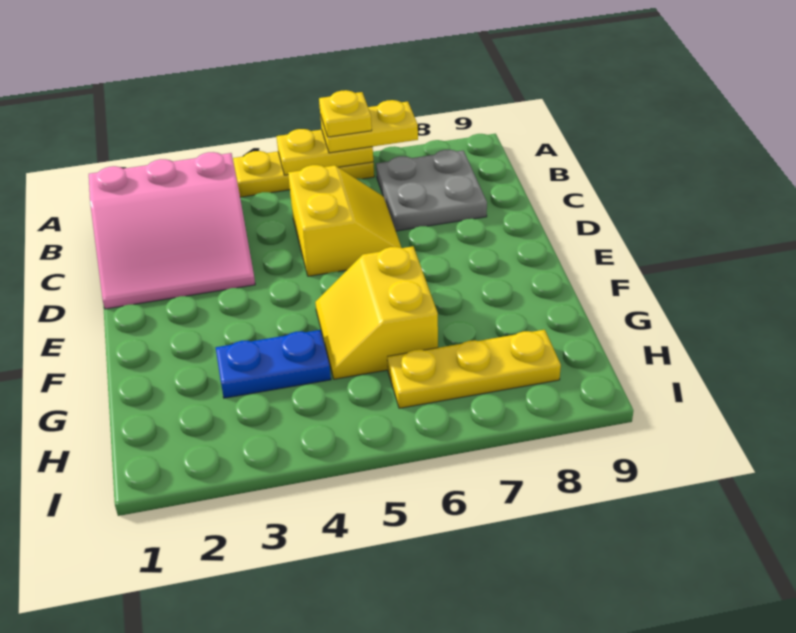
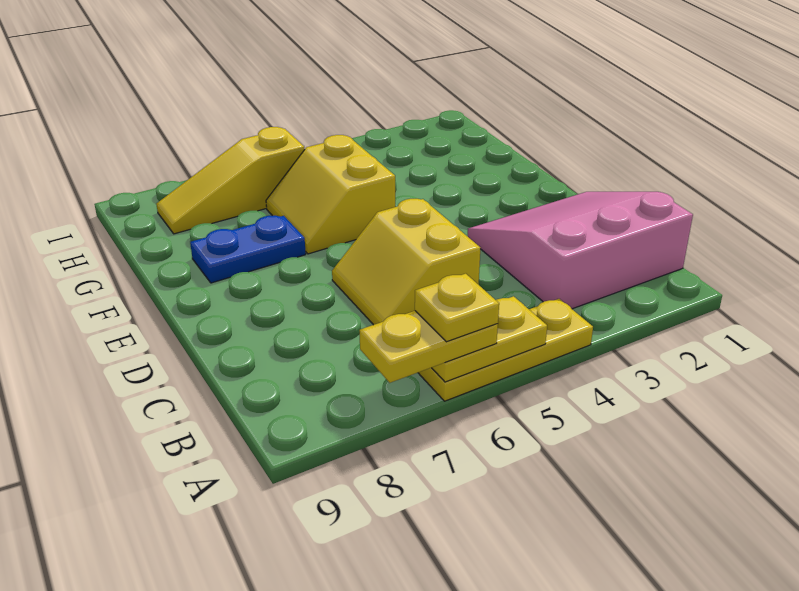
grey 2x2 plate [376,150,487,231] -> none
yellow 2x2 slope [315,246,438,379] -> yellow 2x2 slope turned to [266,135,395,254]
blue 1x2 plate [216,330,331,398] -> blue 1x2 plate moved to [190,216,306,283]
yellow 1x3 plate [387,330,561,408] -> yellow 1x3 slope [156,127,305,234]

